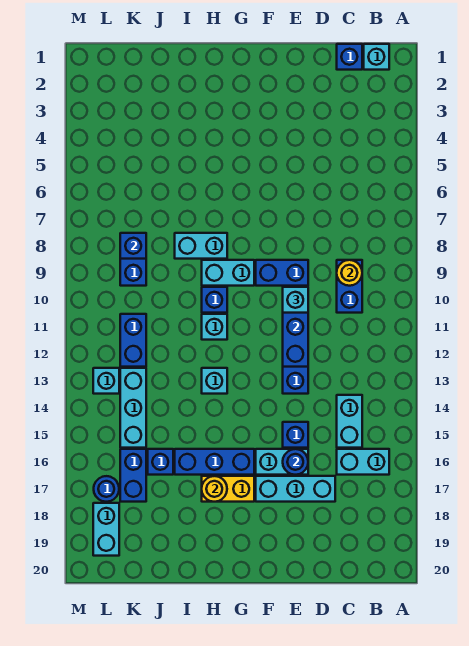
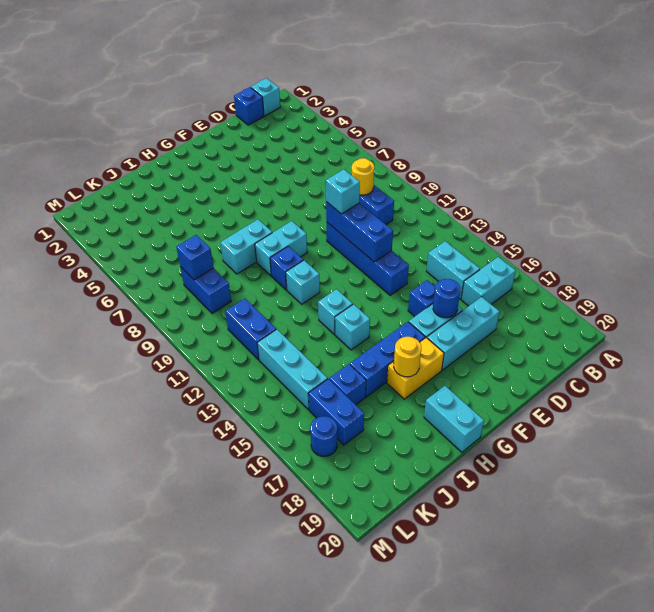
blue 1x2 brick [256,260,308,286] -> none
cyan 1x1 brick [93,368,119,394] -> cyan 1x1 brick moved to [335,304,370,350]
cyan 1x2 brick [93,503,119,556] -> cyan 1x2 brick moved to [424,386,484,452]

